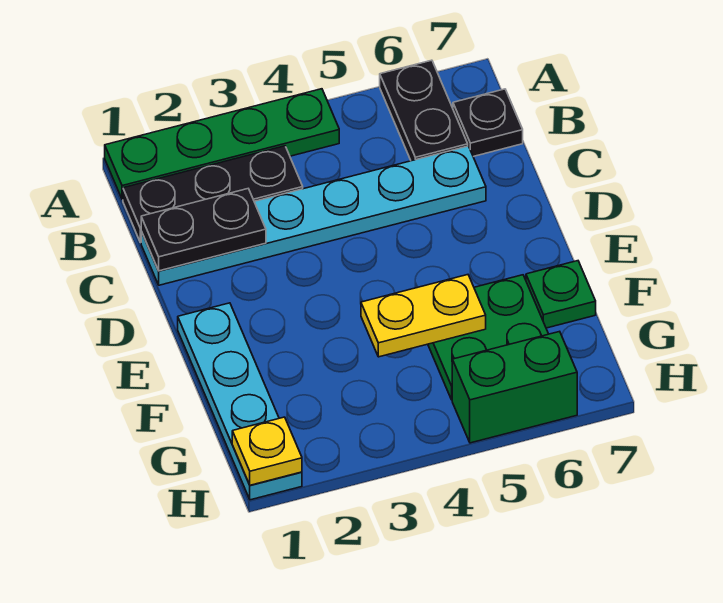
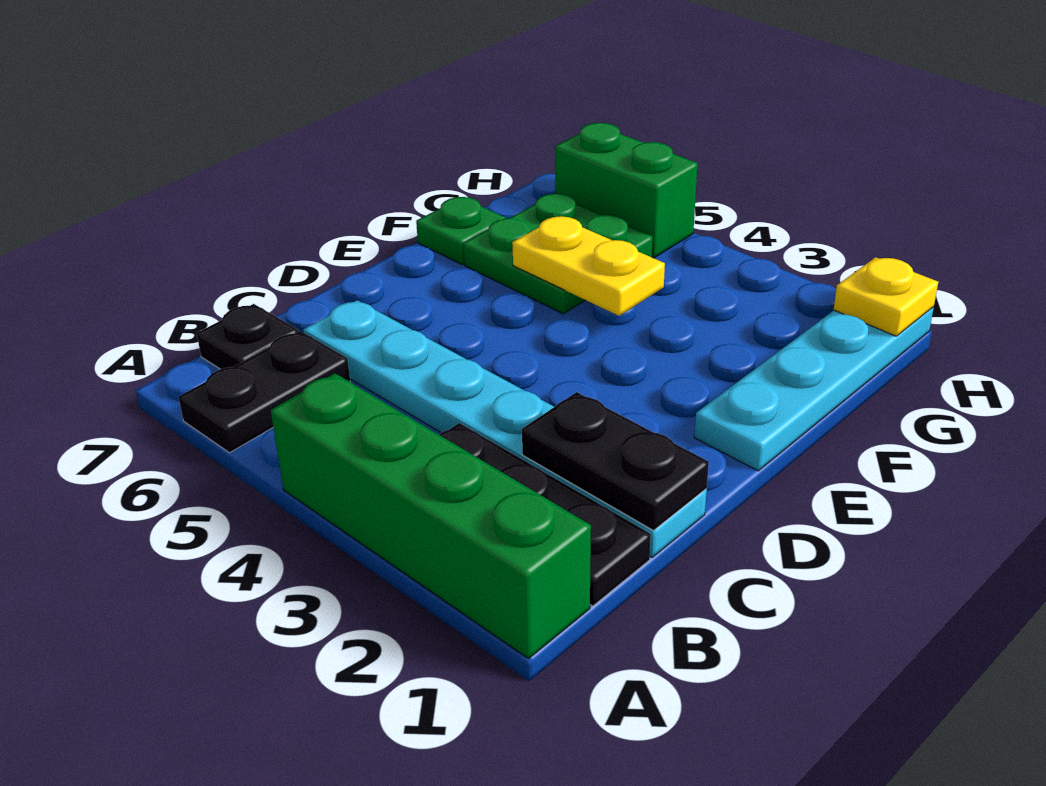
green 1x4 plate [105,89,339,200] -> green 1x4 brick [271,373,591,659]

